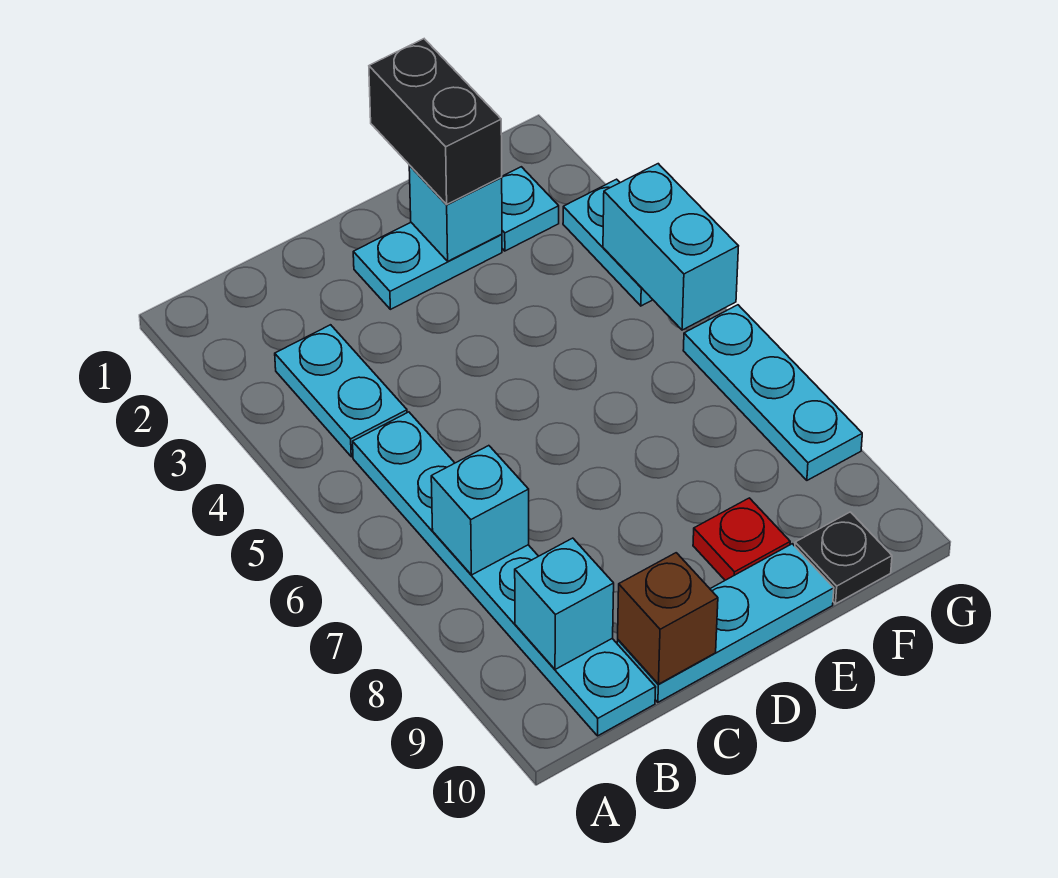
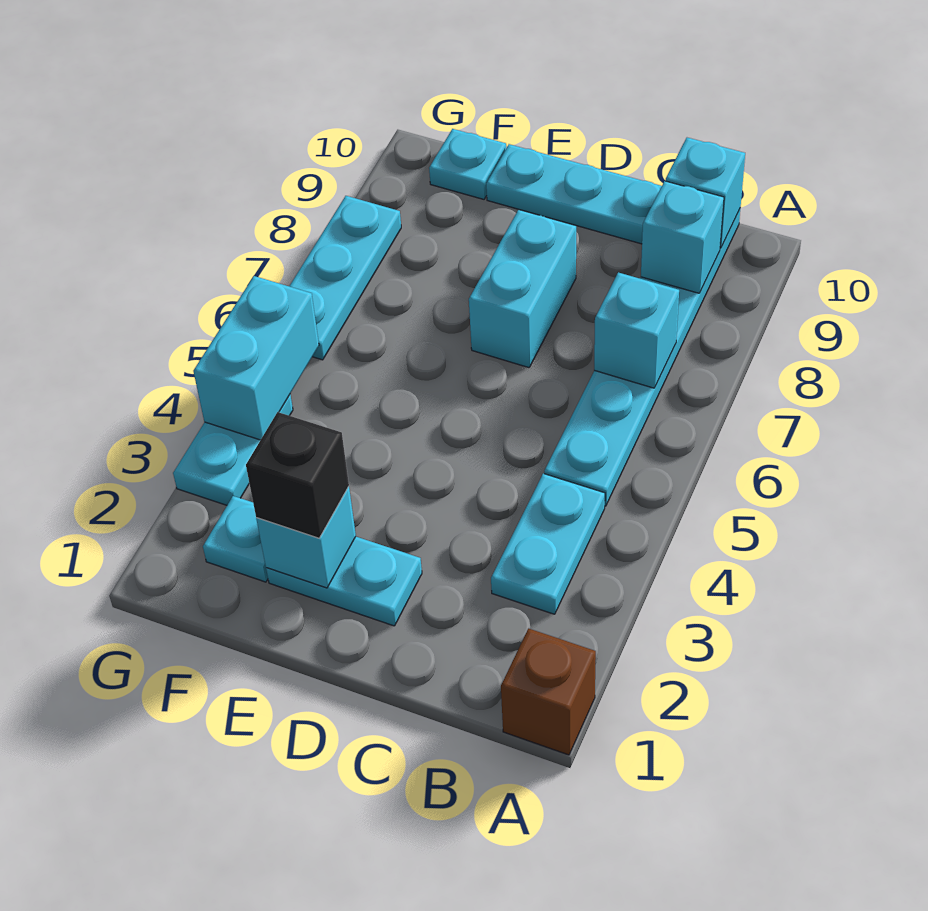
none -> cyan 1x1 brick [666,138,745,248]
brown 1x1 brick [618,553,718,684] -> brown 1x1 brick moved to [501,629,596,755]
none -> cyan 1x2 brick [469,210,576,368]
black 1x2 brick [369,39,502,205] -> black 1x1 brick [246,412,349,538]
red 1x1 plate [693,498,790,580] -> none
black 1x1 plate [795,512,892,604] -> cyan 1x1 plate [429,129,506,199]

